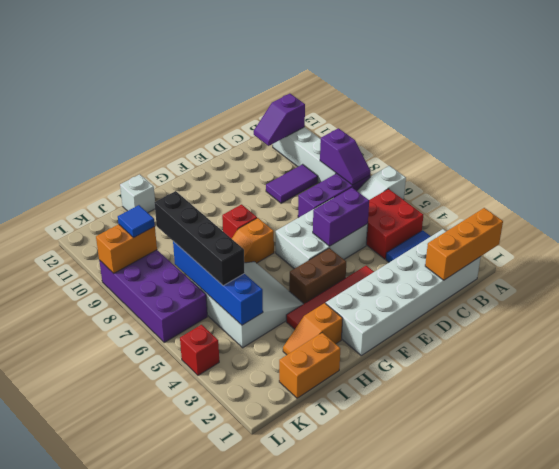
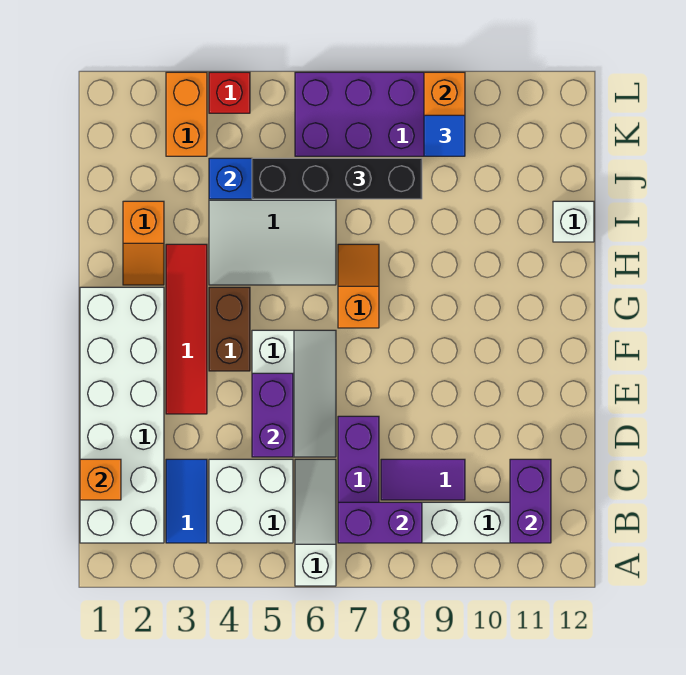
orange 1x3 brick [425,208,503,280] -> orange 1x1 brick [80,459,121,500]
red 2x2 brick [366,189,423,259] -> white 2x2 brick [209,459,293,543]
purple 1x2 slope [320,128,371,185] -> purple 1x2 brick [338,502,422,543]
purple 1x2 slope [254,94,305,146] -> purple 1x2 brick [510,459,551,543]
purple 1x2 tile [266,164,318,203] -> purple 1x2 tile turned to [381,459,465,500]
white 2x3 brick [276,198,368,269] -> white 2x3 slope [252,330,336,457]
red 1x1 brick [222,204,257,239] -> none
orange 1x2 slope [283,303,343,355] -> orange 1x2 slope turned to [123,201,164,285]
orange 1x2 brick [279,333,340,398] -> orange 1x2 brick moved to [166,72,207,156]

